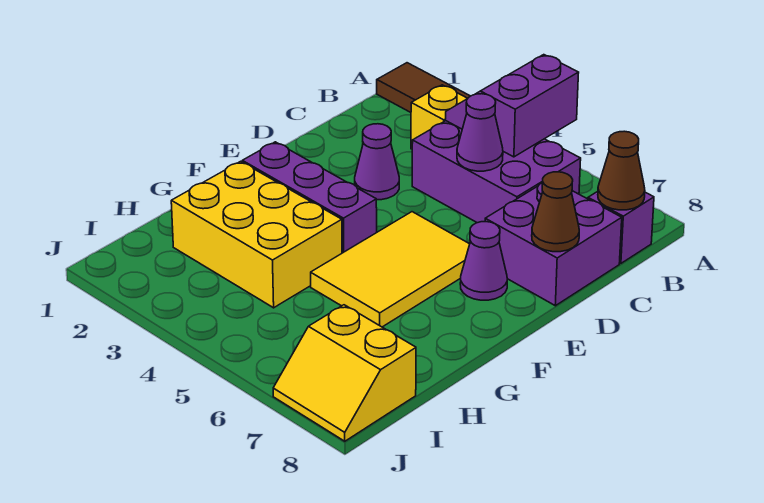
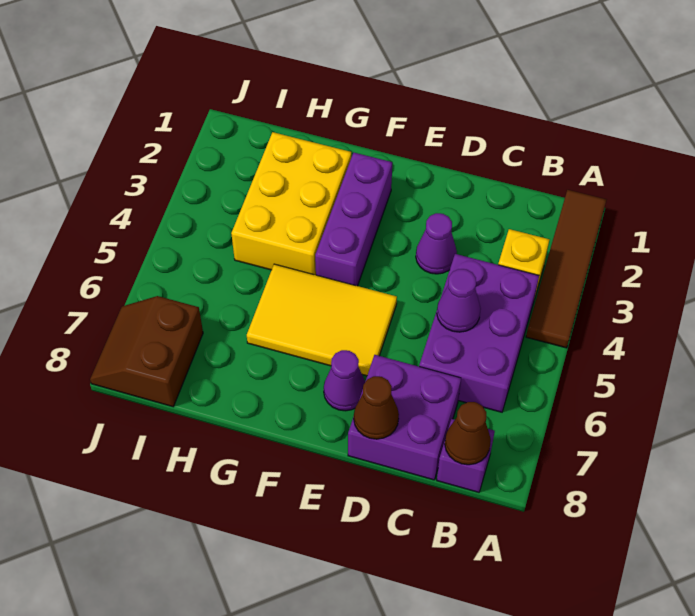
purple 2x2 slope [445,55,579,157] -> none
yellow 2x2 slope [273,305,416,441] -> brown 2x2 slope [90,296,203,407]

